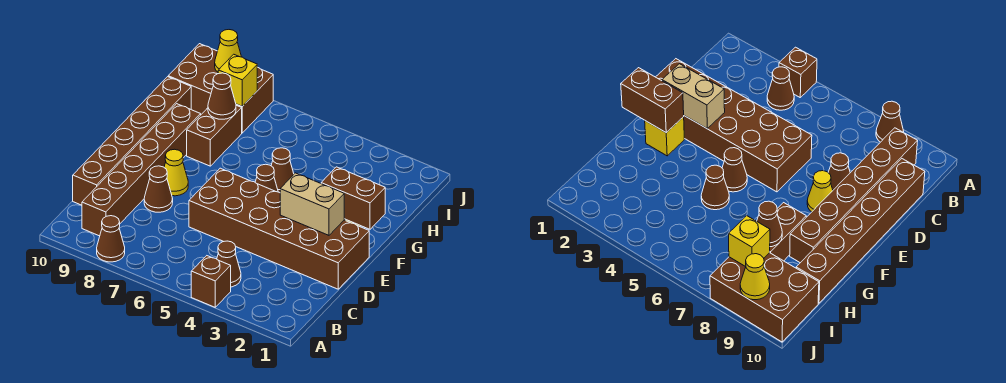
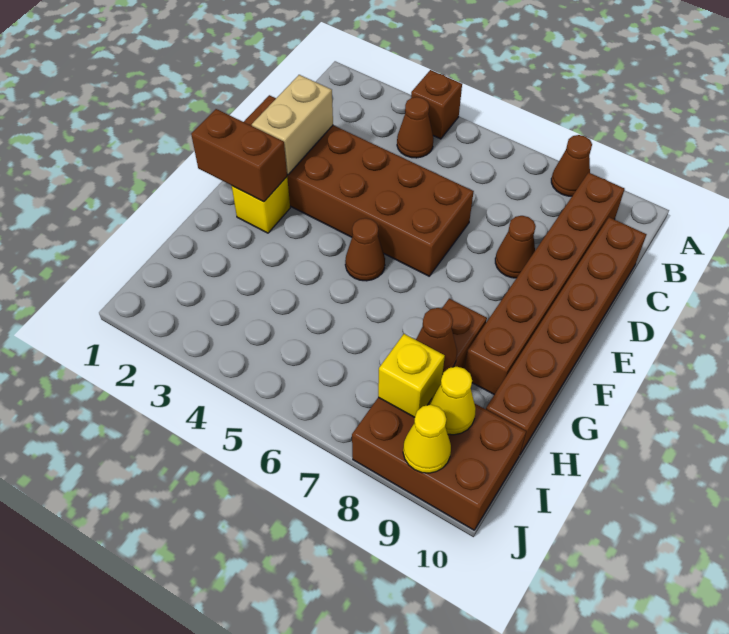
tan 1x2 brick [280,173,344,235] -> tan 1x2 brick turned to [252,75,333,175]
yellow 1x1 cone [164,149,188,196] -> yellow 1x1 cone moved to [429,367,476,435]
brown 1x1 cone [271,148,294,192] -> none

